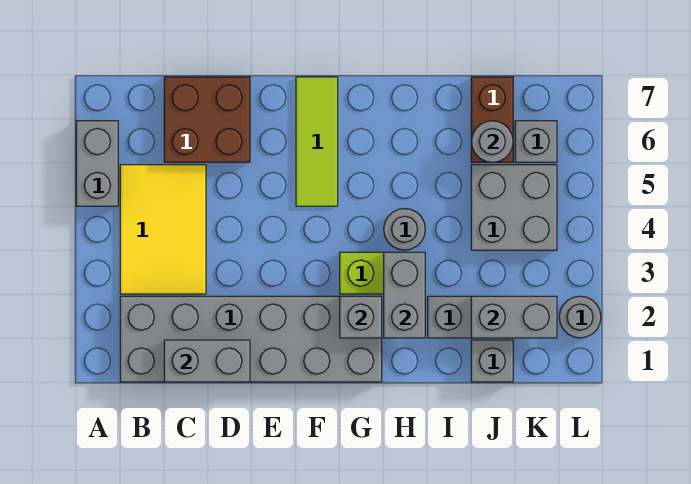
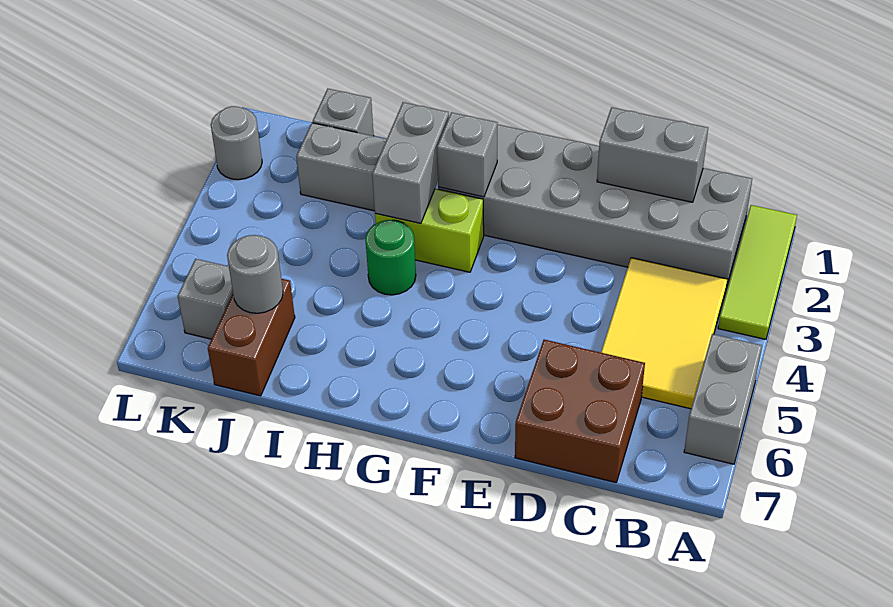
lime 1x3 tile [296,77,338,206] -> lime 1x3 tile moved to [718,205,797,339]
grey 1x1 round brick [384,209,425,250] -> green 1x1 round brick [365,220,416,295]
grey 1x2 brick [471,296,557,338] -> none
grey 2x2 brick [471,165,557,250] -> none

